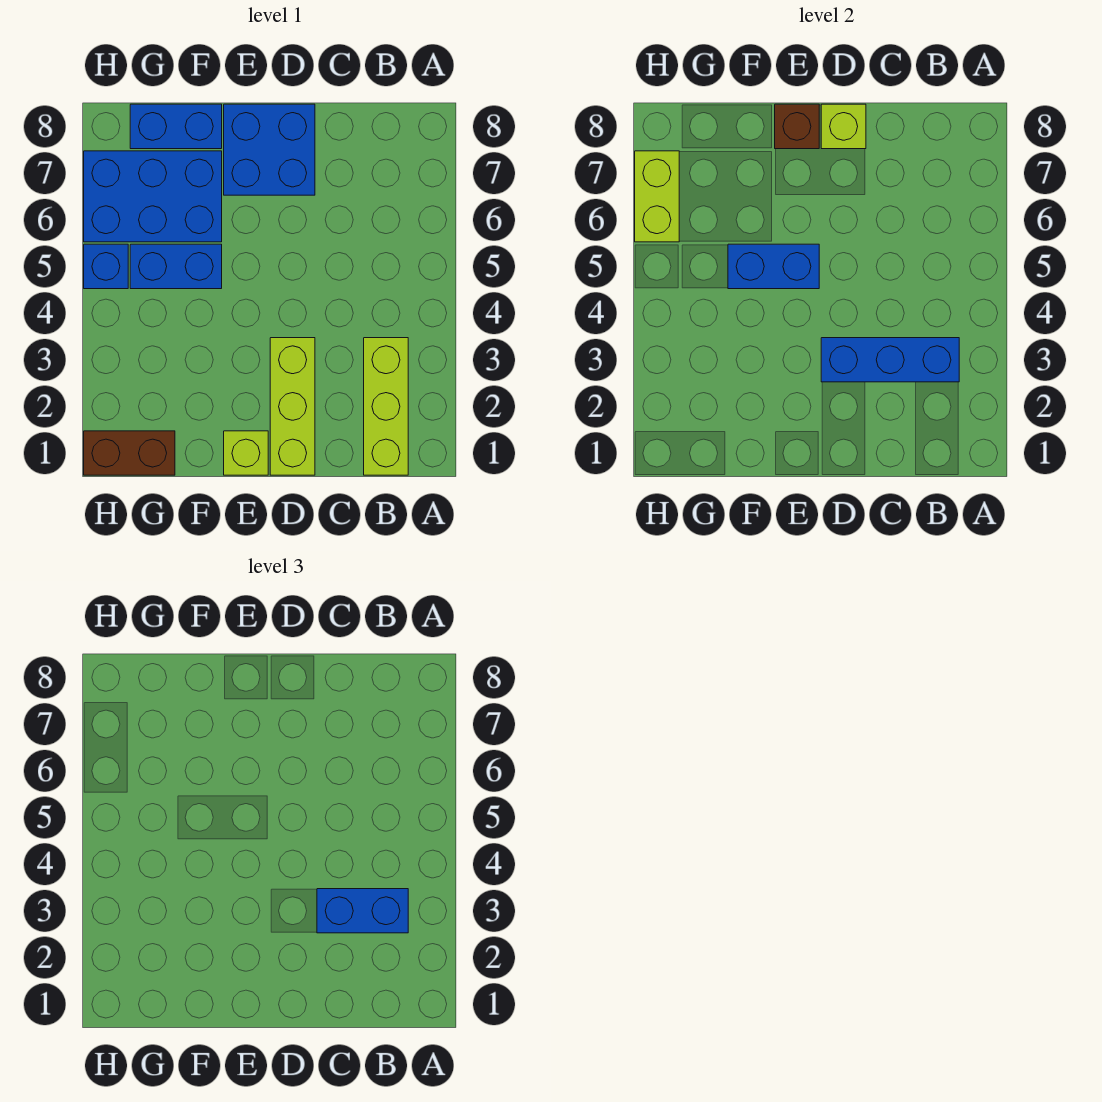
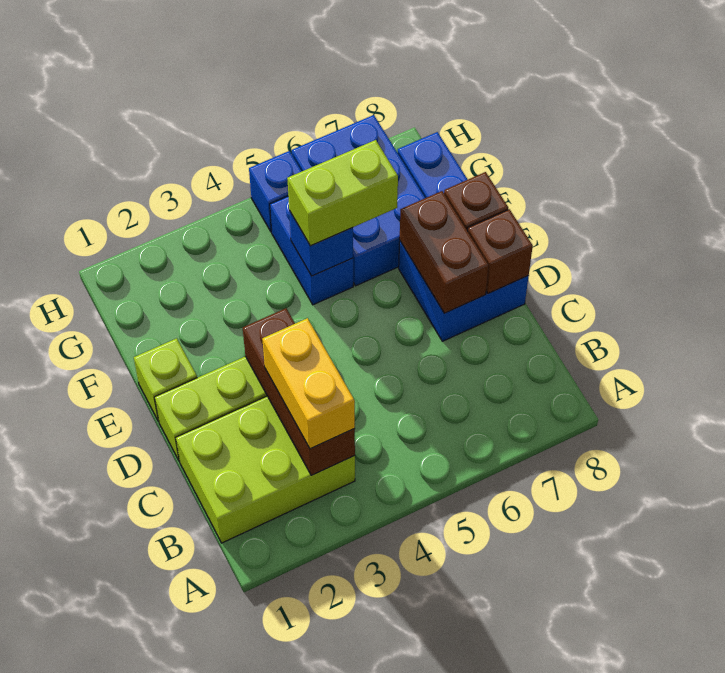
lime 1x3 brick [364,338,408,475] -> lime 2x3 brick [176,396,355,543]
blue 1x3 brick [821,338,959,382] -> brown 1x3 brick [243,308,355,475]
blue 1x2 brick [317,889,408,933] -> yellow 1x2 brick [262,318,355,449]
lime 1x1 brick [821,104,866,149] -> brown 1x1 brick [468,209,533,294]
blue 1x2 brick [728,244,819,289] -> blue 1x1 brick [289,211,353,276]
brown 1x2 brick [84,431,175,475] -> brown 1x2 brick moved to [400,191,489,313]
lime 1x2 brick [635,151,679,242] -> lime 1x2 brick moved to [287,140,398,246]

